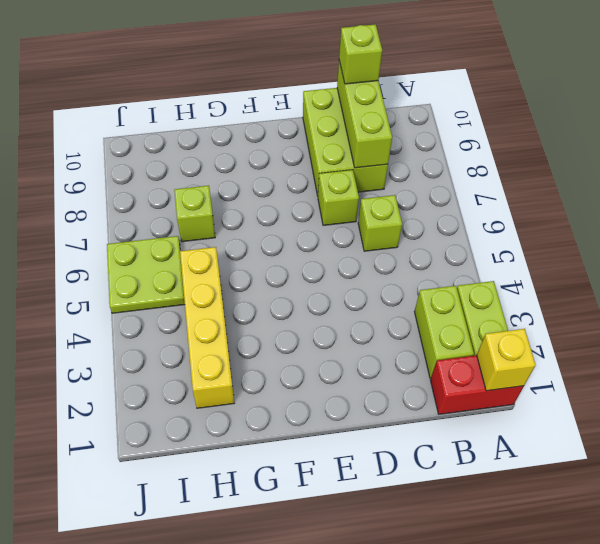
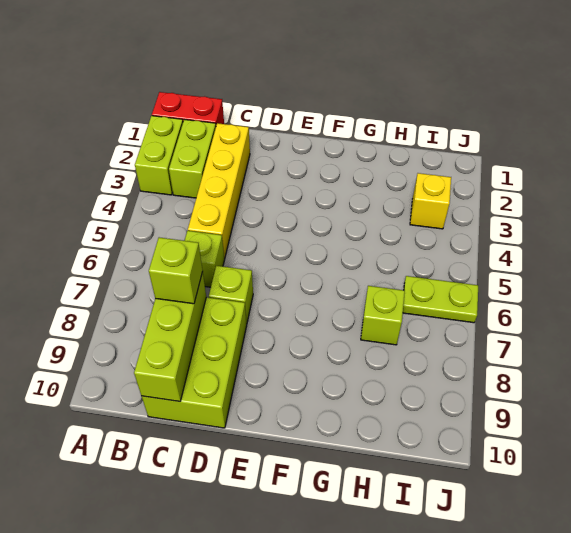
yellow 1x1 brick [477,329,536,391] -> yellow 1x1 brick moved to [410,173,451,229]
lime 1x1 brick [339,24,382,84] -> lime 1x1 brick moved to [149,237,203,304]
yellow 1x4 brick [180,247,234,408] -> yellow 1x4 brick moved to [188,123,250,259]
lime 2x2 plate [107,236,185,313] -> lime 1x2 plate [403,276,478,323]

